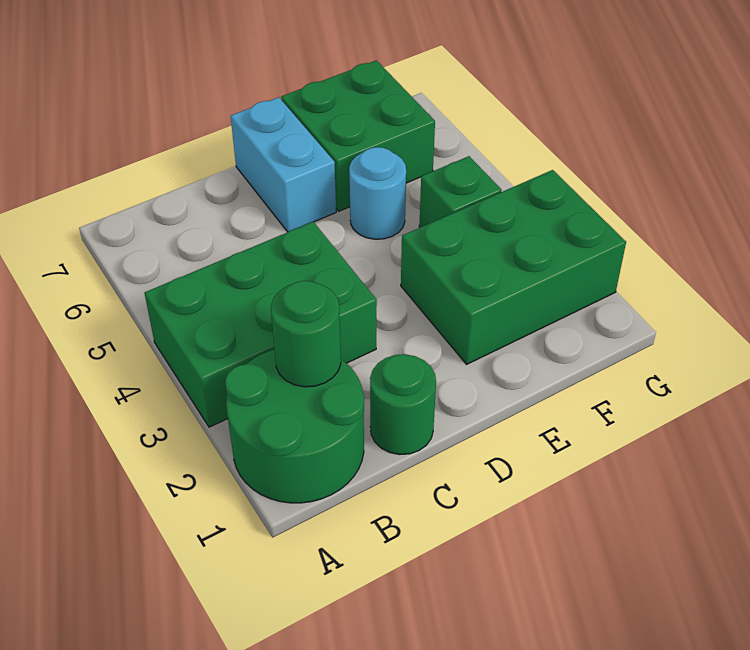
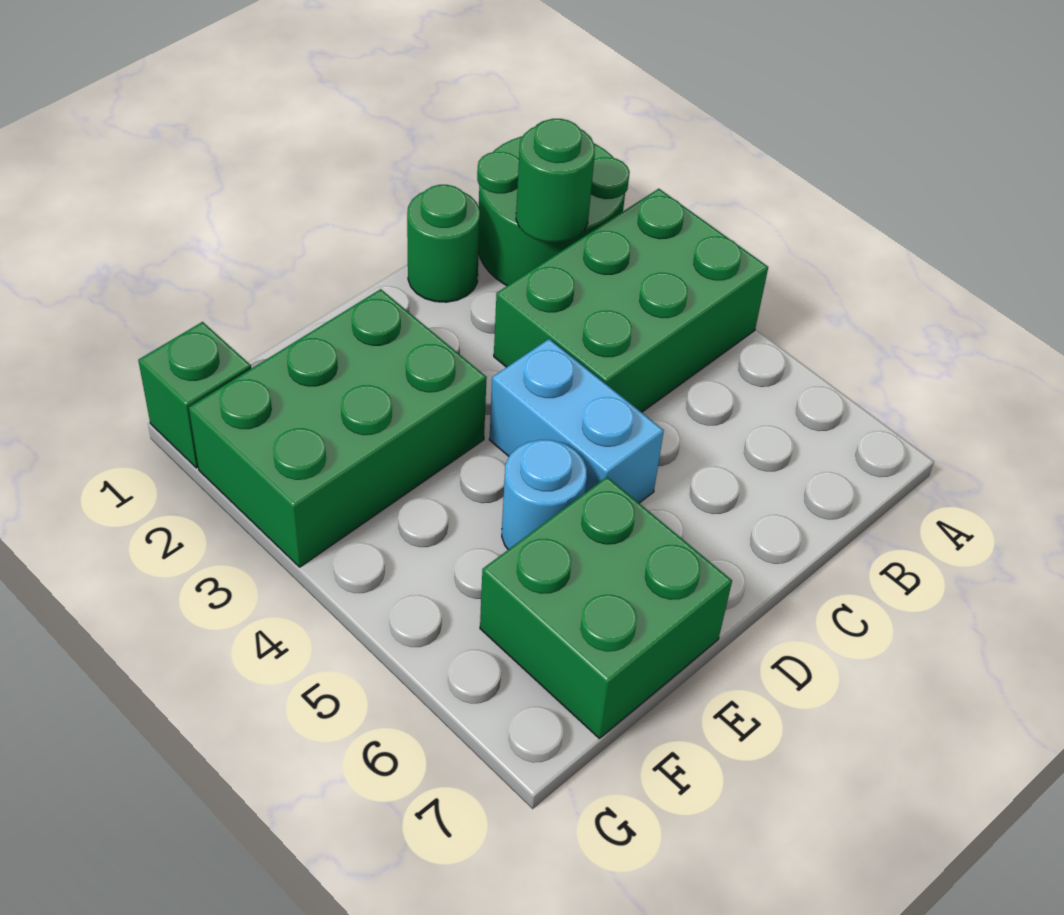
cyan 1x2 brick [231,97,336,232] -> cyan 1x2 brick moved to [489,339,664,503]
green 1x1 brick [419,156,501,227] -> green 1x1 brick moved to [138,322,251,468]

